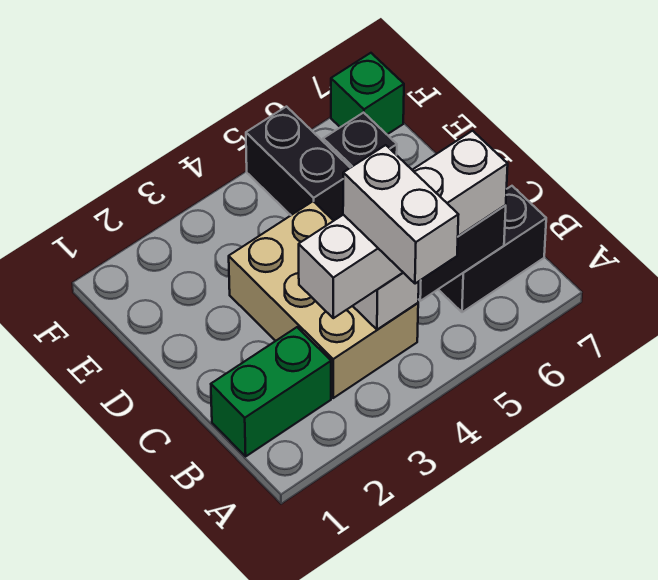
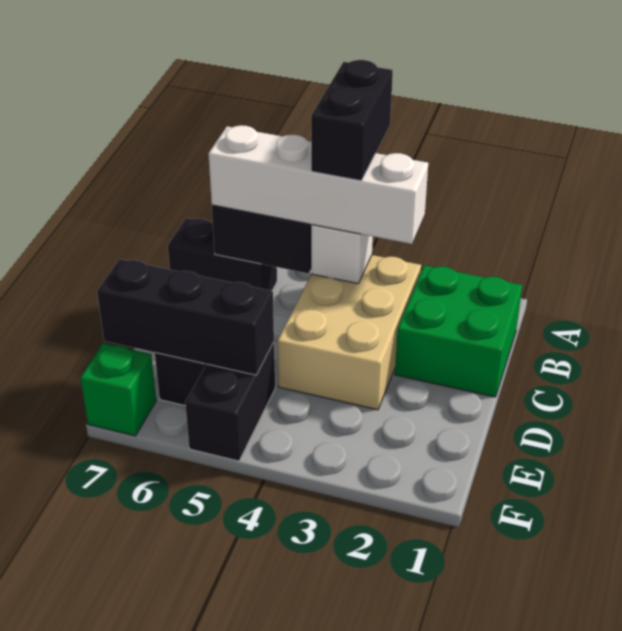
white 1x2 brick [343,145,459,284] -> black 1x2 brick [311,60,393,181]
green 1x2 brick [211,327,331,456] -> green 2x2 brick [395,265,522,397]
none -> black 1x3 brick [97,259,274,375]

